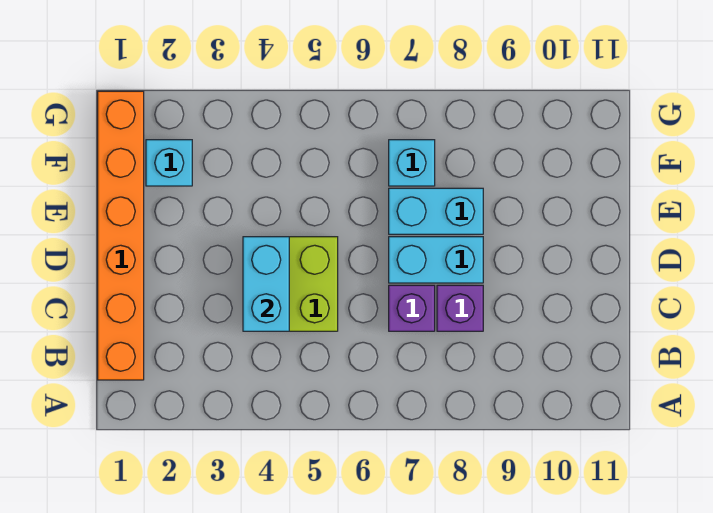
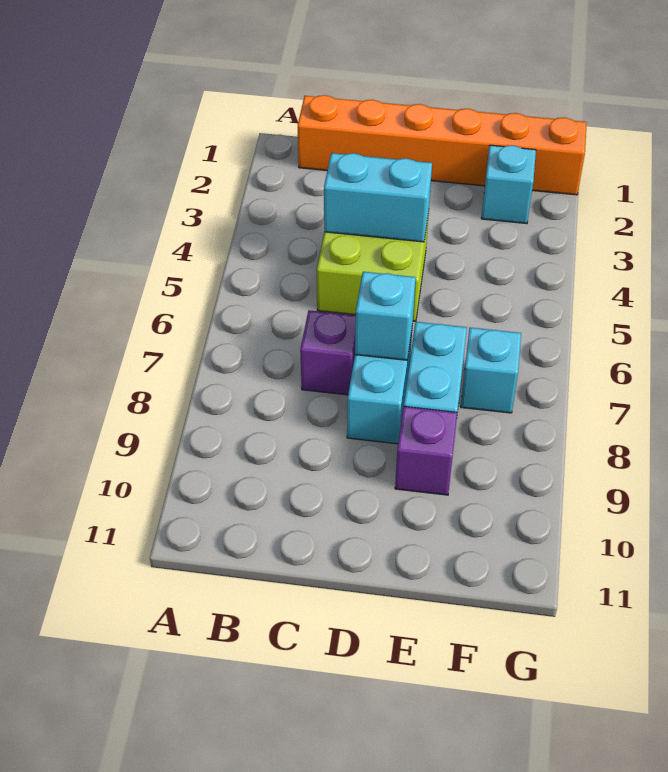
purple 1x1 brick [437,285,483,331] -> purple 1x1 brick moved to [395,406,457,495]
none -> cyan 1x1 brick [355,272,416,360]

